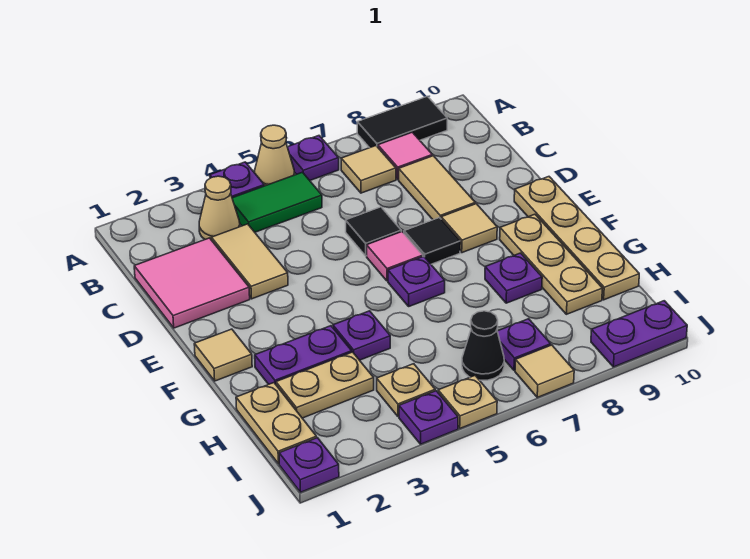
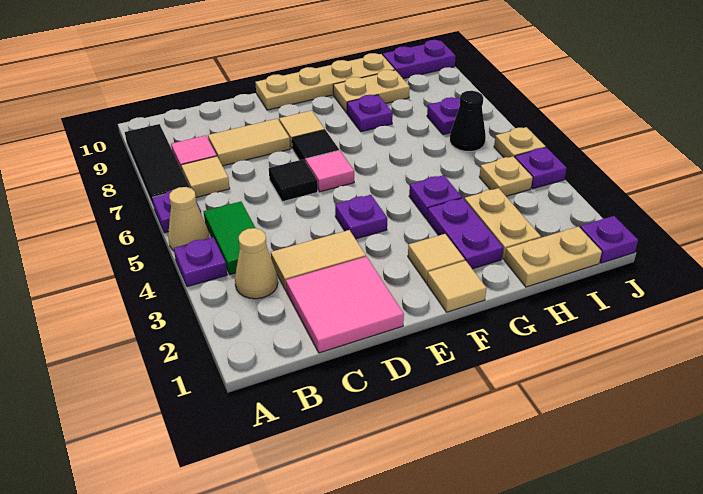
black 1x2 tile [357,96,447,148] -> black 1x3 tile [125,124,190,207]
purple 1x1 plate [388,256,445,306] -> purple 1x1 plate moved to [335,195,387,239]
tan 1x3 plate [500,214,603,314] -> tan 1x2 plate [333,70,410,113]
tan 1x1 tile [515,345,574,397] -> tan 1x1 tile moved to [408,234,465,283]
purple 1x2 plate [591,301,687,367] -> purple 1x2 plate turned to [383,40,456,79]

